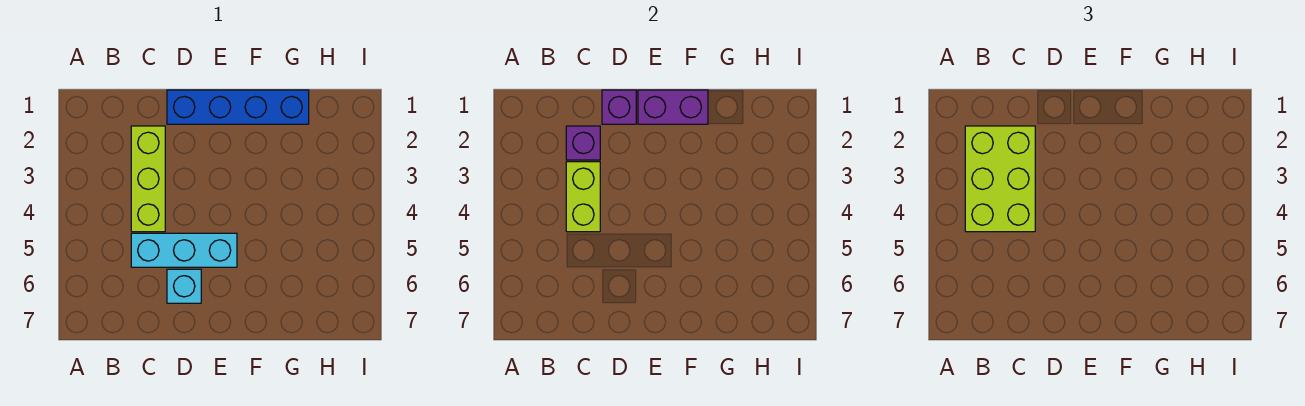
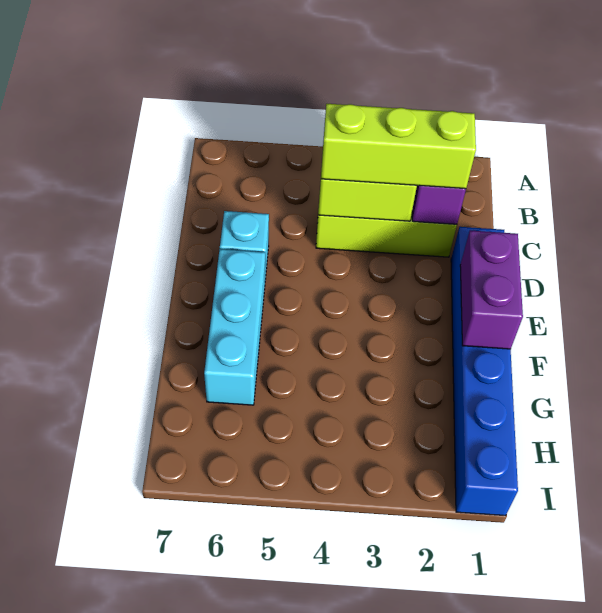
lime 2x3 brick [965,126,1035,232] -> lime 1x3 brick [321,104,476,189]
cyan 1x3 brick [131,233,237,267] -> cyan 1x3 brick moved to [204,249,265,405]
blue 1x4 brick [167,90,309,124] -> blue 1x6 brick [451,227,518,516]
purple 1x1 brick [602,90,636,124] -> none

